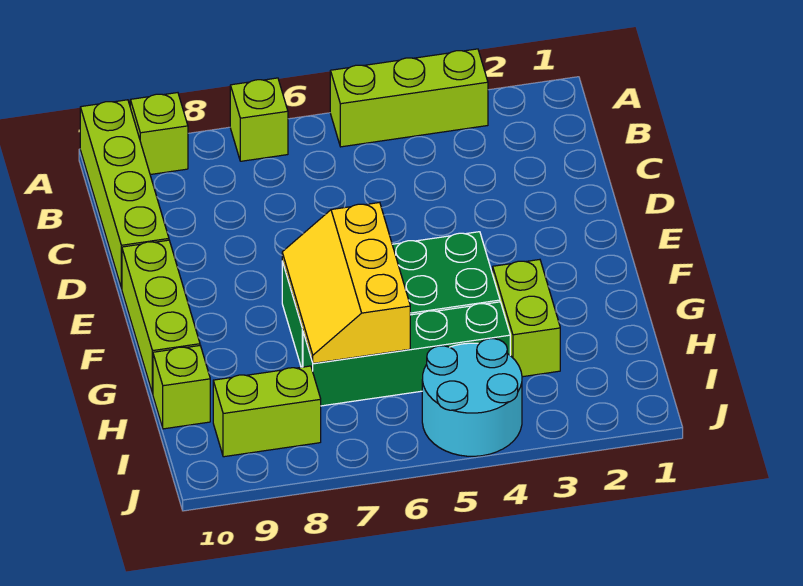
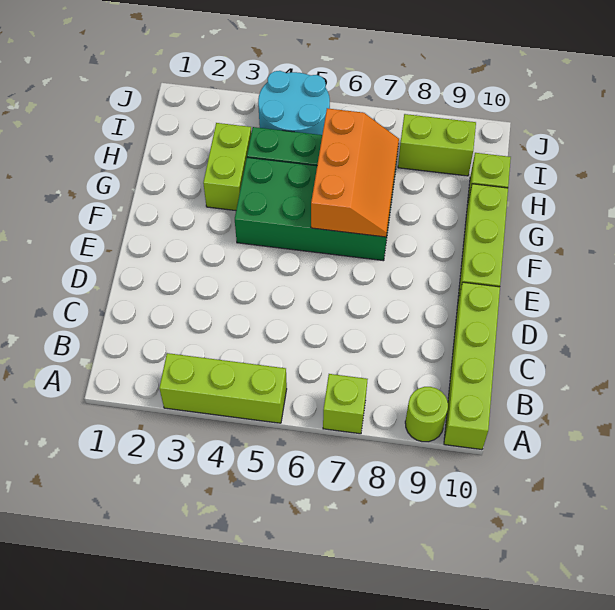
lime 1x1 brick [130,93,188,175] -> lime 1x1 round brick [405,387,448,442]
yellow 2x3 slope [282,203,410,363] -> orange 2x3 slope [311,108,399,237]

